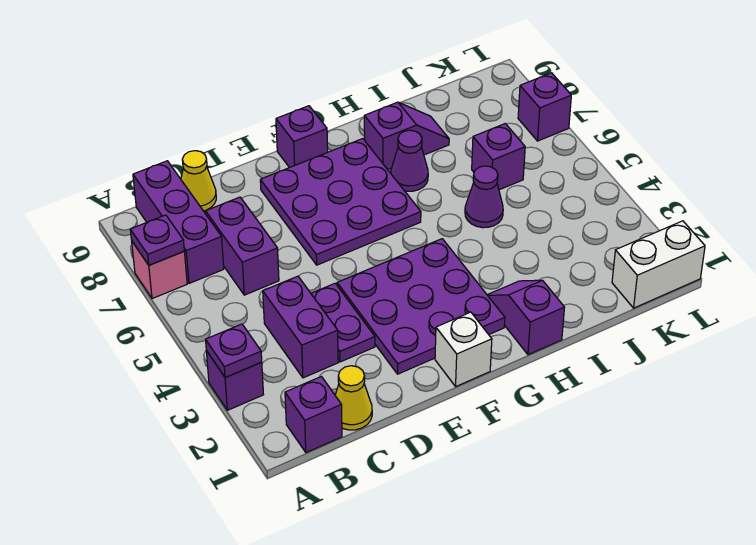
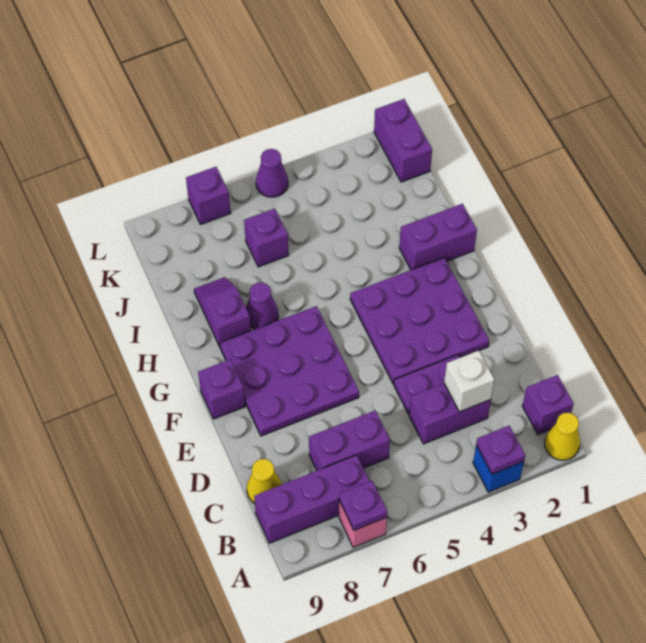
purple 1x1 brick [206,351,264,410] -> blue 1x1 brick [473,445,524,492]
yellow 1x1 cone [335,366,372,430] -> yellow 1x1 cone moved to [545,413,580,460]
white 1x1 brick [435,312,492,386] -> white 1x1 brick moved to [444,351,494,412]
purple 1x2 slope [488,280,565,355] -> purple 1x2 brick [399,204,477,270]
purple 1x1 cone [465,166,503,228] -> purple 1x1 cone moved to [256,149,288,197]
white 1x2 brick [612,221,705,308] -> purple 1x2 brick [374,99,432,182]

